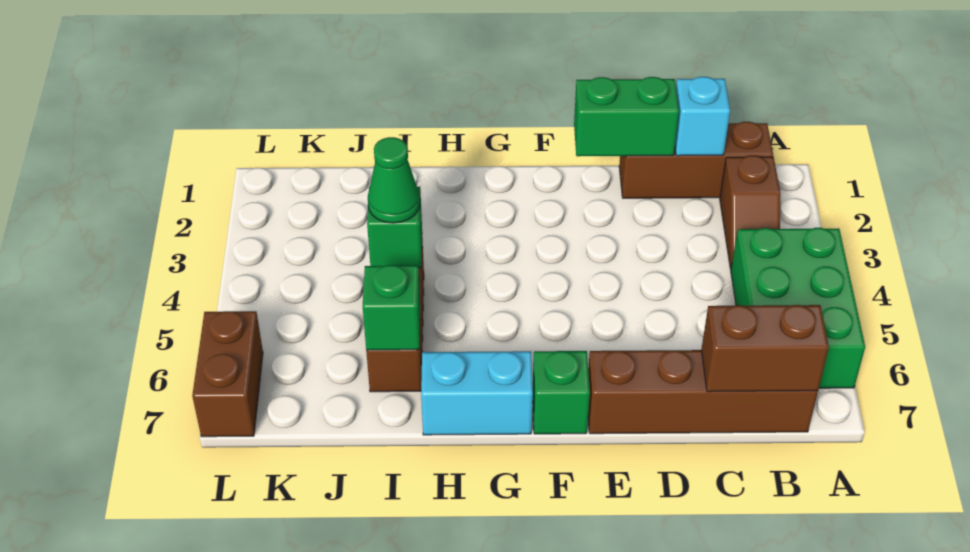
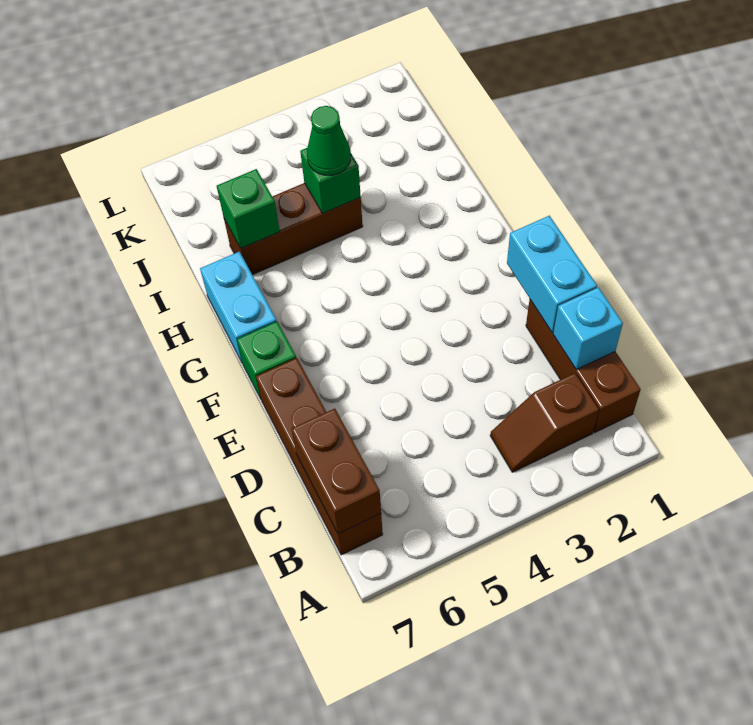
green 2x3 brick [731,228,865,388] -> none
green 1x2 brick [574,77,679,156] -> cyan 1x2 brick [507,216,597,332]
brown 1x2 brick [192,311,263,437] -> none

